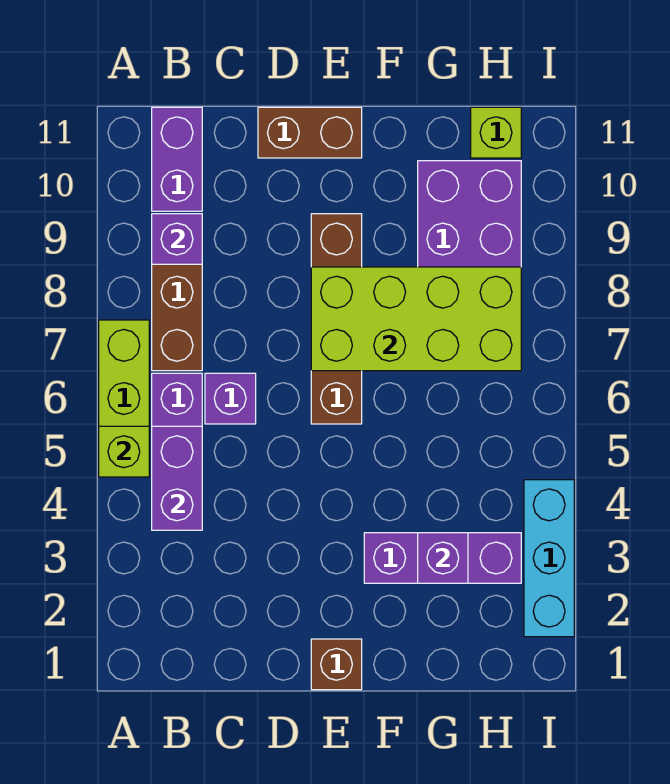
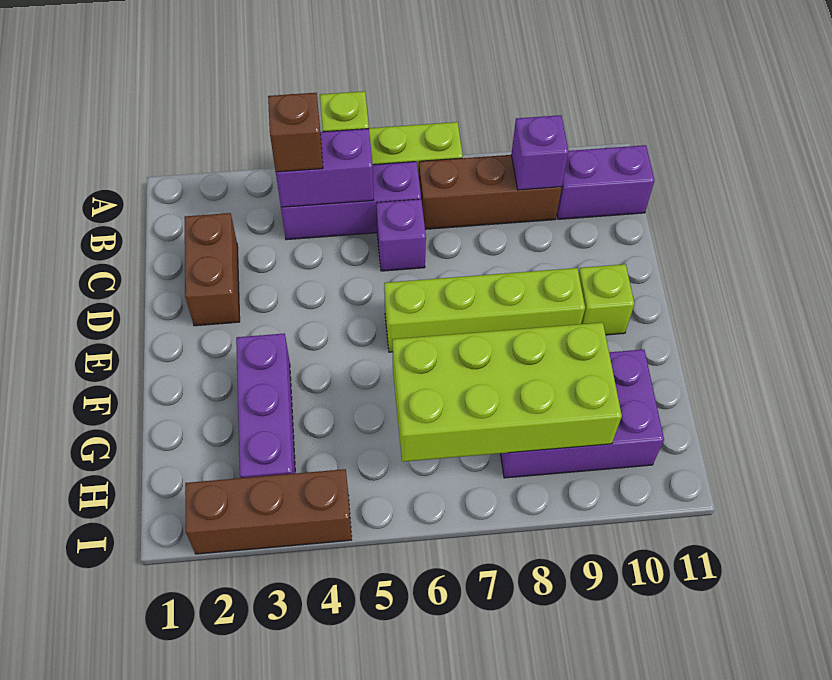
brown 1x2 brick [258,107,362,158] -> brown 1x2 brick moved to [185,213,240,326]
brown 1x1 brick [311,639,362,690] -> brown 1x1 brick moved to [268,93,323,172]
brown 1x4 brick [311,214,362,424] -> lime 1x4 brick [384,268,585,352]
lime 2x4 brick [311,267,521,371] -> lime 2x4 brick turned to [392,323,622,462]
purple 1x1 brick [418,533,468,583] -> none
lime 1x1 brick [471,107,521,158] -> lime 1x1 brick moved to [579,264,634,335]
cyan 1x3 brick [524,480,574,637] -> brown 1x3 brick [185,469,352,554]

